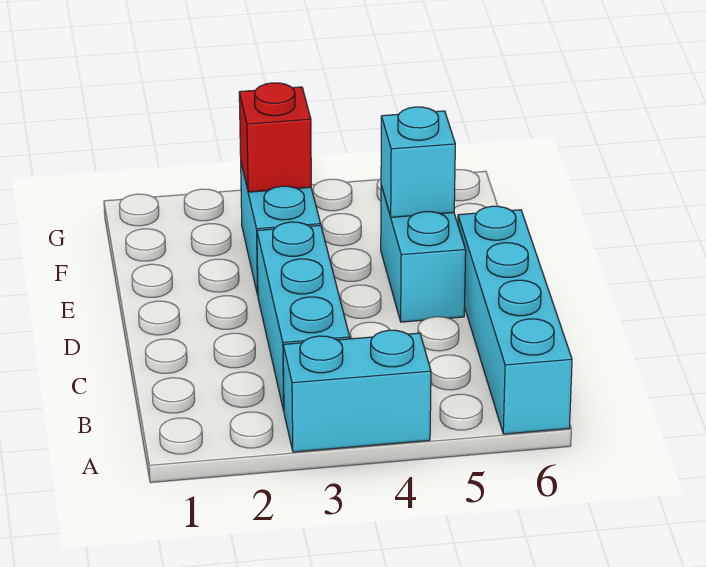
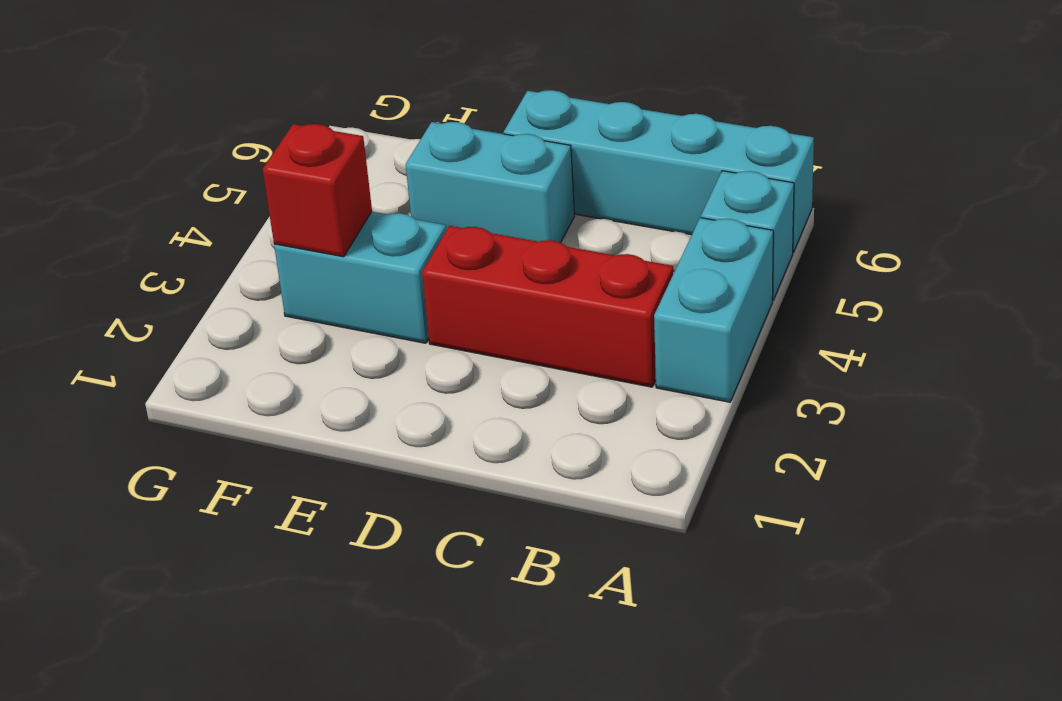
cyan 1x3 brick [257,222,350,410] -> red 1x3 brick [422,226,673,387]
cyan 1x1 brick [381,107,455,217] -> cyan 1x1 brick moved to [701,171,794,300]

